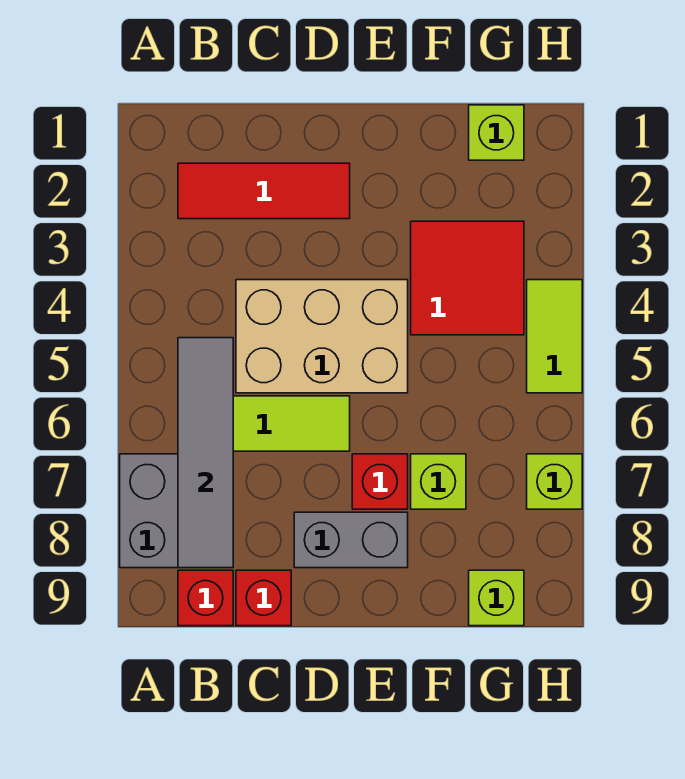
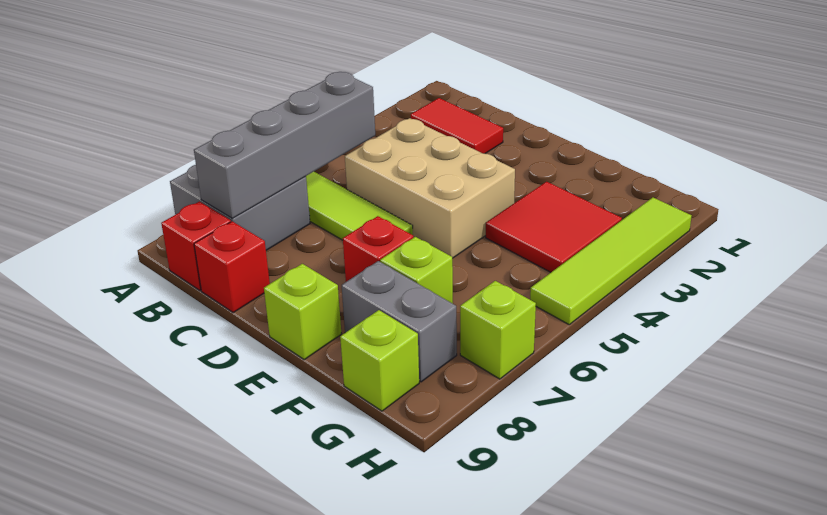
red 1x3 tile [178,163,350,219] -> red 1x2 tile [411,98,503,154]
grey 1x4 tile [178,338,233,568] -> grey 1x4 brick [194,72,375,218]
grey 1x2 brick [294,512,408,568] -> grey 1x2 brick moved to [342,261,457,382]
lime 1x1 brick [469,105,524,160] -> lime 1x1 brick moved to [264,264,341,359]
lime 1x2 tile [527,280,582,393] -> lime 1x4 tile [530,198,691,325]

